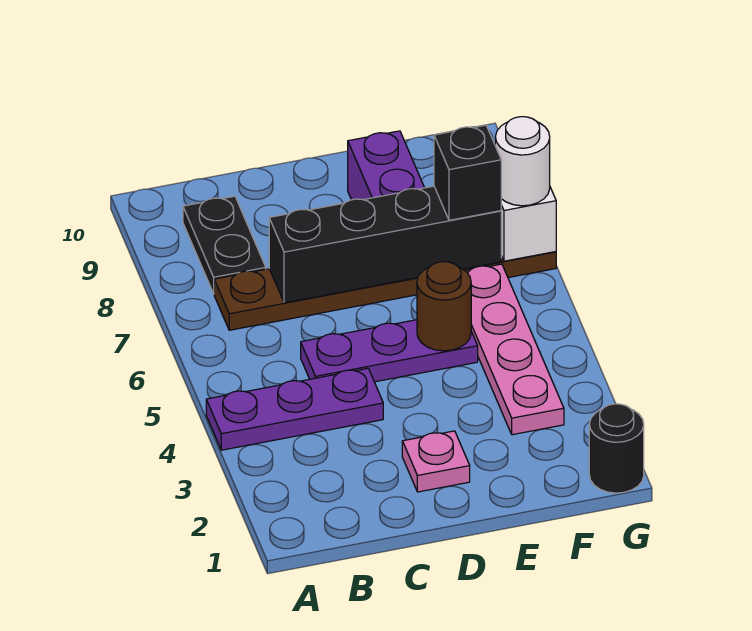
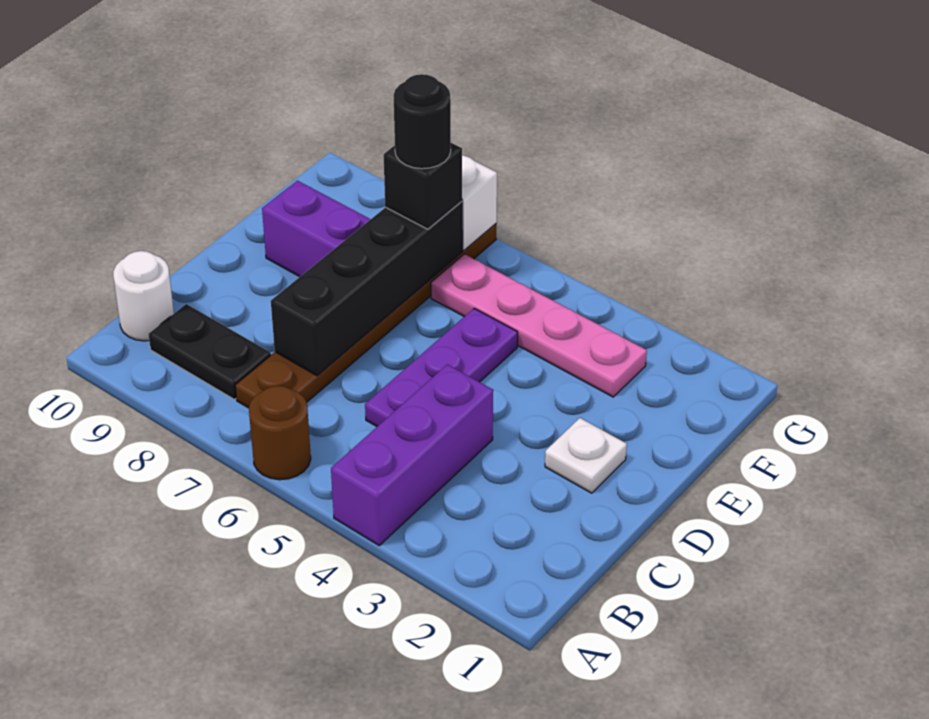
purple 1x3 plate [206,368,383,450] -> purple 1x3 brick [331,364,493,545]
pink 1x1 plate [402,431,470,492] -> white 1x1 plate [545,418,627,493]
brown 1x1 round brick [417,262,471,351] -> brown 1x1 round brick moved to [249,386,311,480]
black 1x1 round brick [589,404,644,493] -> black 1x1 round brick moved to [394,74,451,169]
white 1x1 round brick [495,117,550,206] -> white 1x1 round brick moved to [113,251,174,341]

